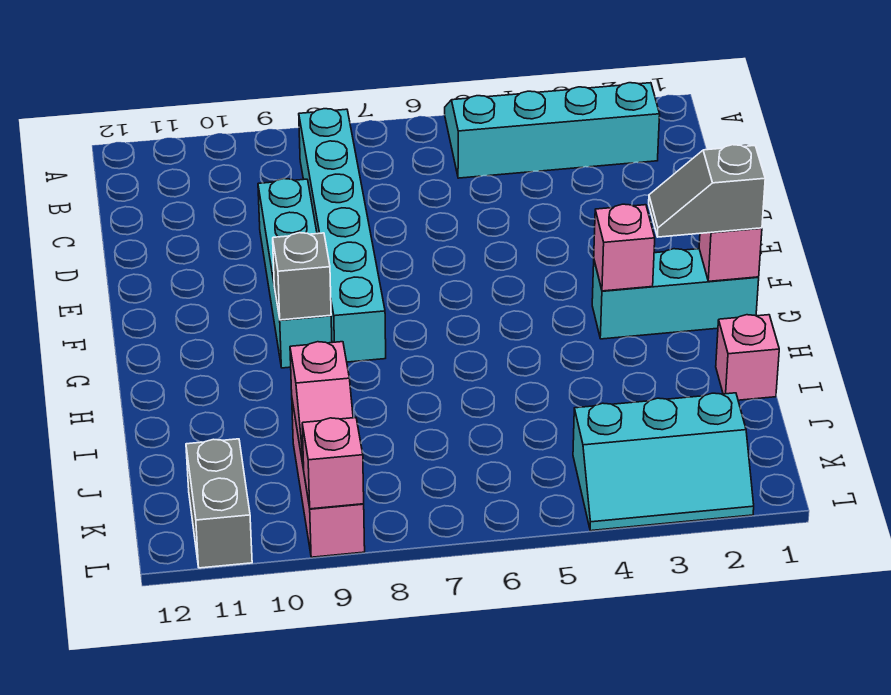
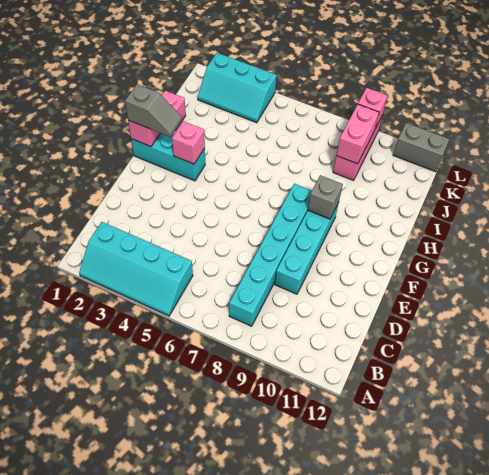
pink 1x2 slope [290,342,353,469] -> pink 1x2 brick [336,104,379,164]
cyan 2x3 slope [573,393,754,531] -> cyan 2x3 slope turned to [197,53,276,123]
grey 1x2 brick [186,439,252,568] -> grey 1x2 brick turned to [393,123,449,172]

